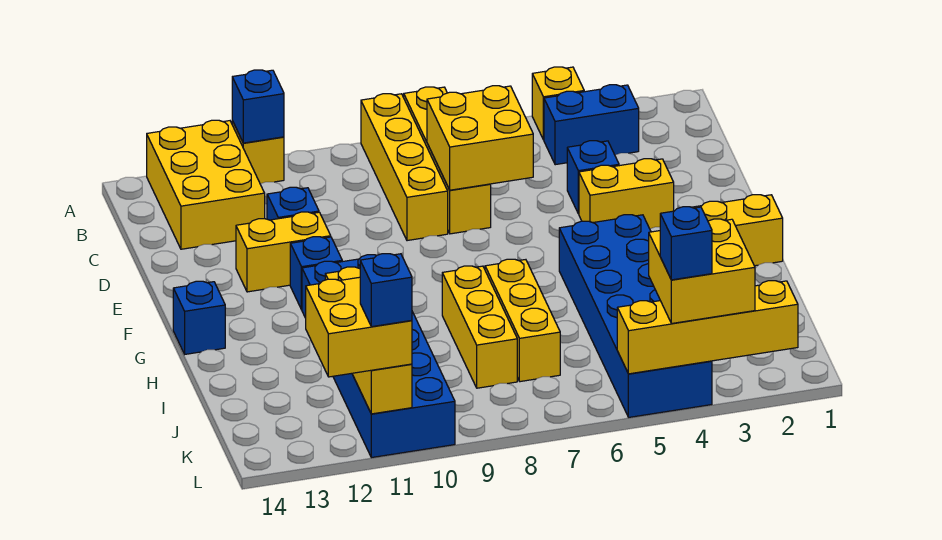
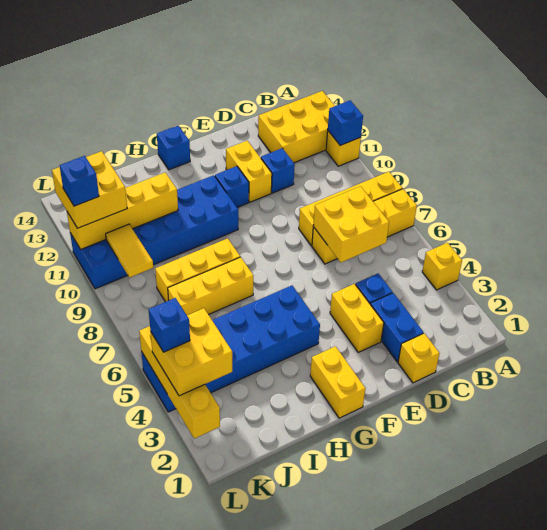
blue 1x2 brick [544,85,639,165] -> blue 1x2 brick moved to [370,293,424,362]
none -> yellow 1x1 brick [398,333,440,383]
none -> yellow 1x2 tile [106,224,153,277]

